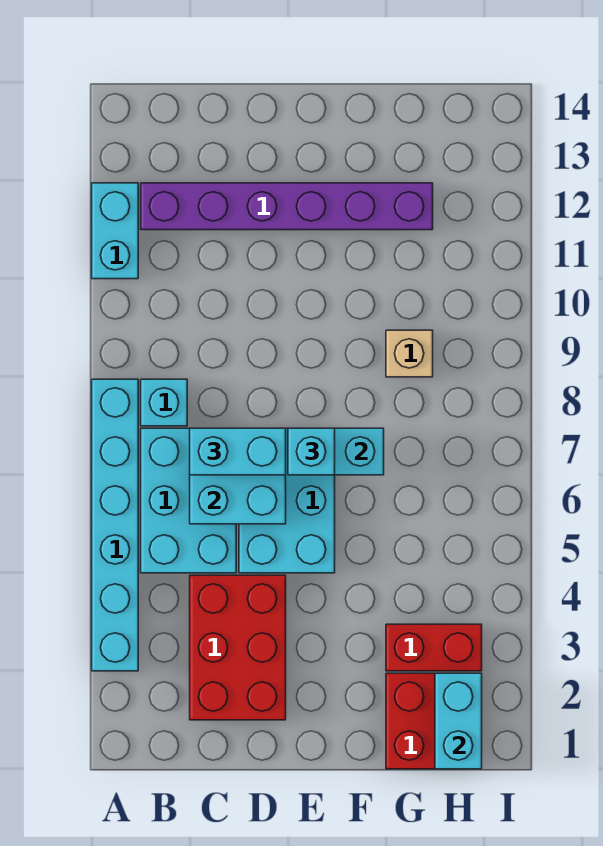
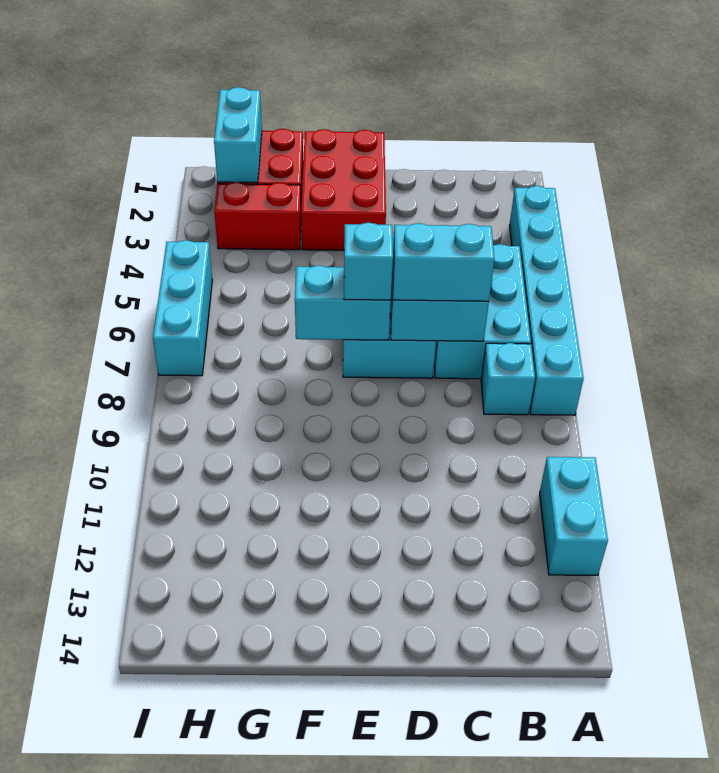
purple 1x6 brick [141,183,433,230] -> none
red 2x3 brick [190,575,286,720] -> red 2x3 brick moved to [301,129,386,250]
tan 1x1 brick [386,330,433,377] -> none
none -> cyan 1x3 brick [153,240,212,376]

